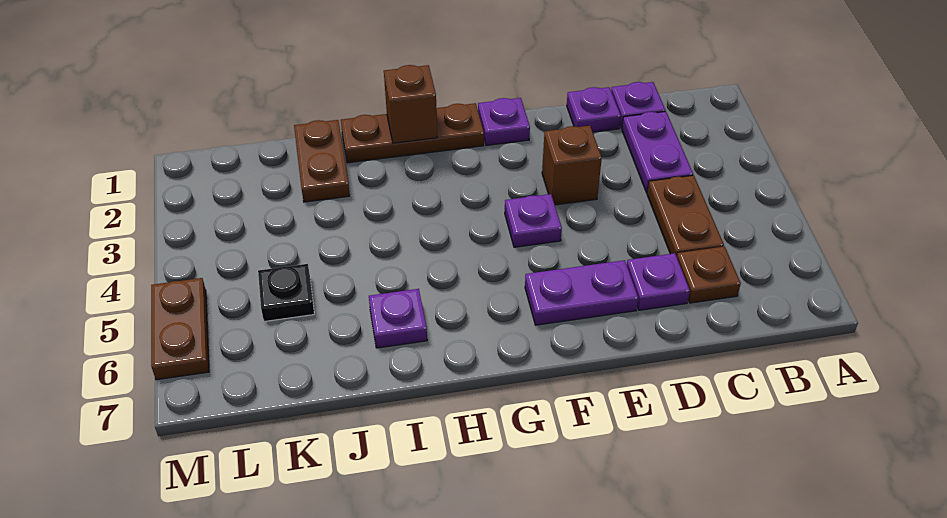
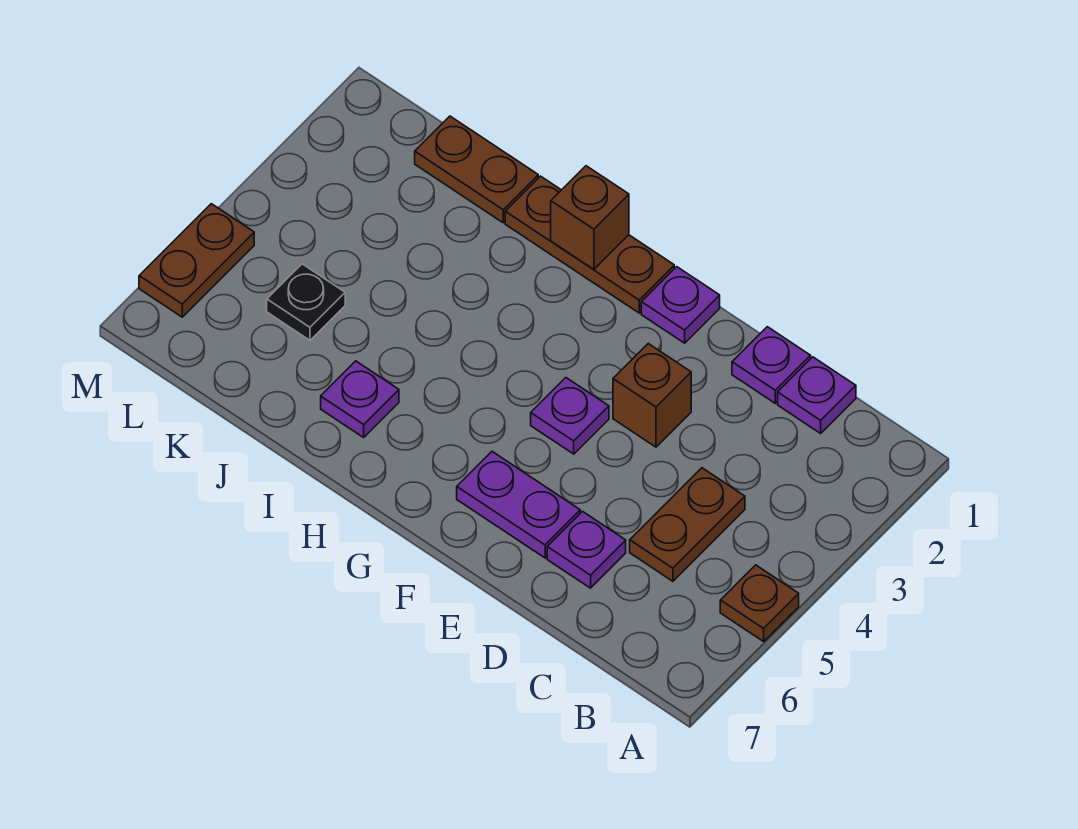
purple 1x2 plate [622,111,693,193] -> none
brown 1x1 plate [677,246,741,303] -> brown 1x1 plate moved to [720,565,799,641]
brown 1x2 plate [294,120,350,202] -> brown 1x2 plate turned to [415,116,538,223]

